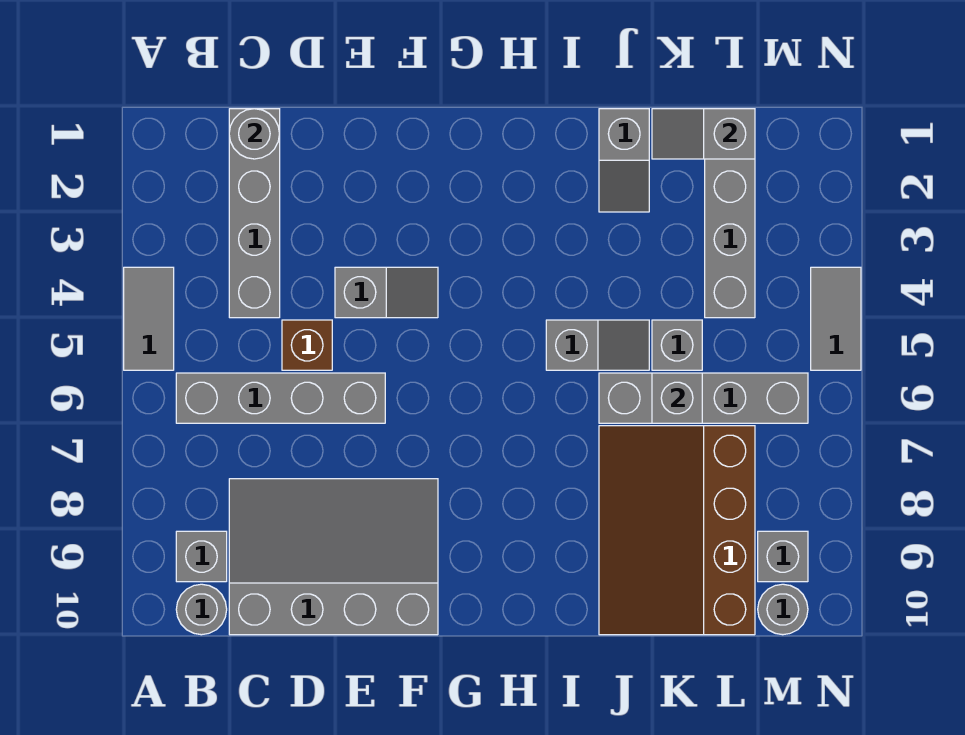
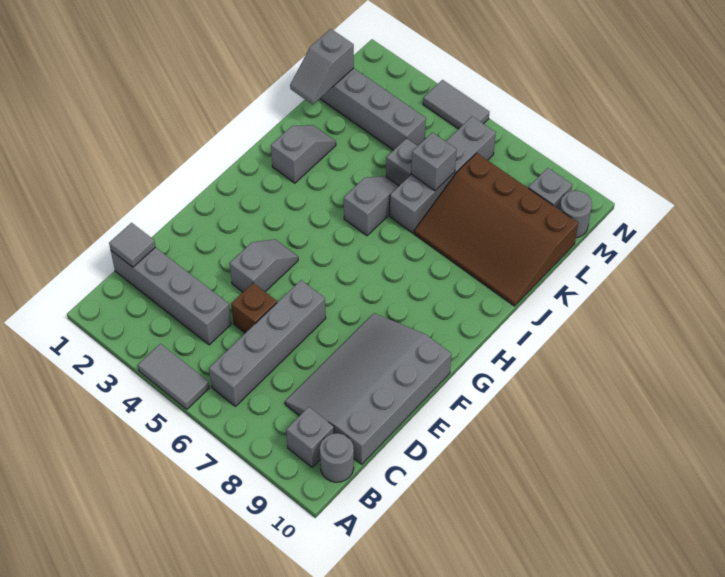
grey 1x1 round brick [229,109,280,159] -> grey 1x1 tile [109,223,155,267]
grey 1x2 slope [599,109,649,212] -> grey 1x2 slope turned to [271,125,336,183]

